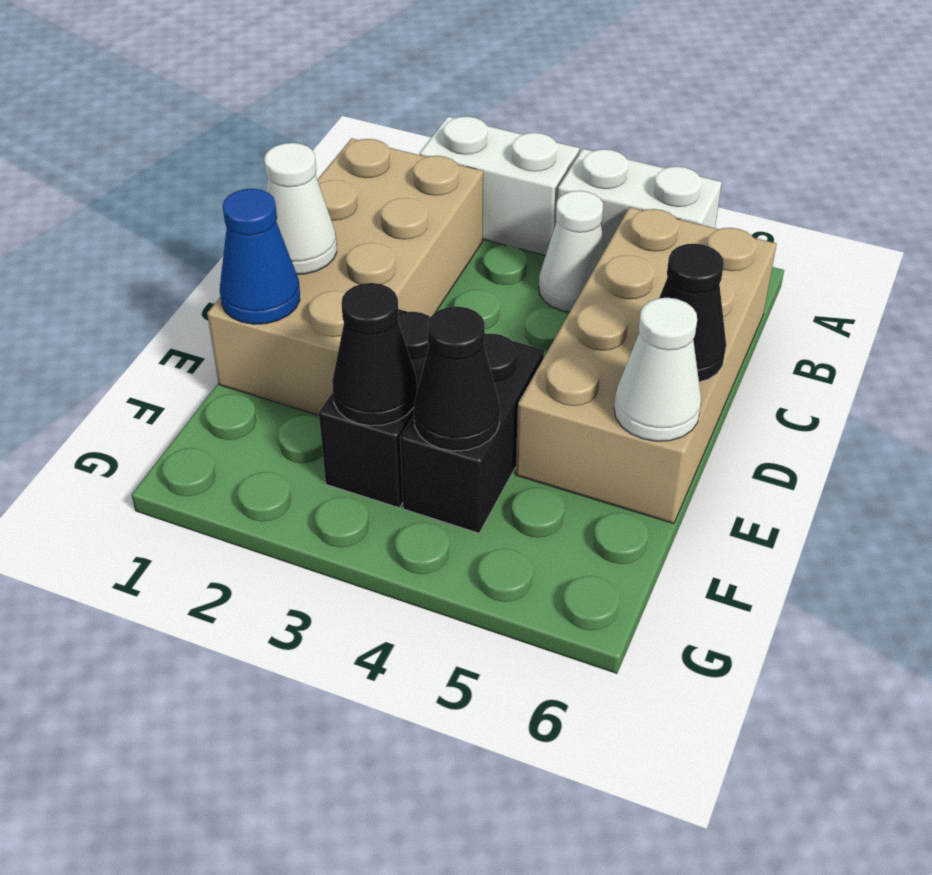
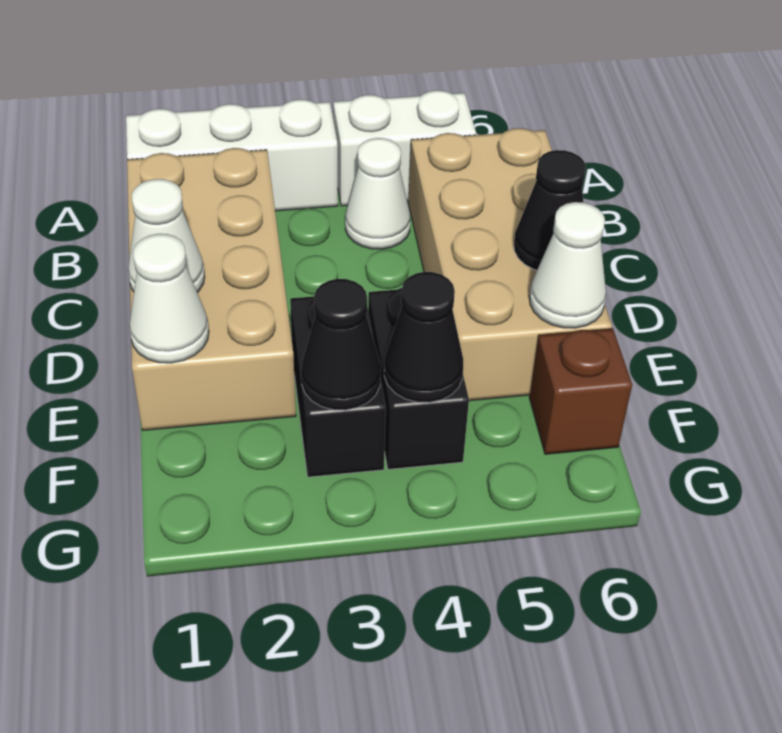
white 1x2 brick [420,116,579,256] -> white 1x3 brick [126,99,338,211]
blue 1x1 cone [220,189,300,324] -> white 1x1 cone [129,234,209,363]
none -> brown 1x1 brick [530,328,632,454]

